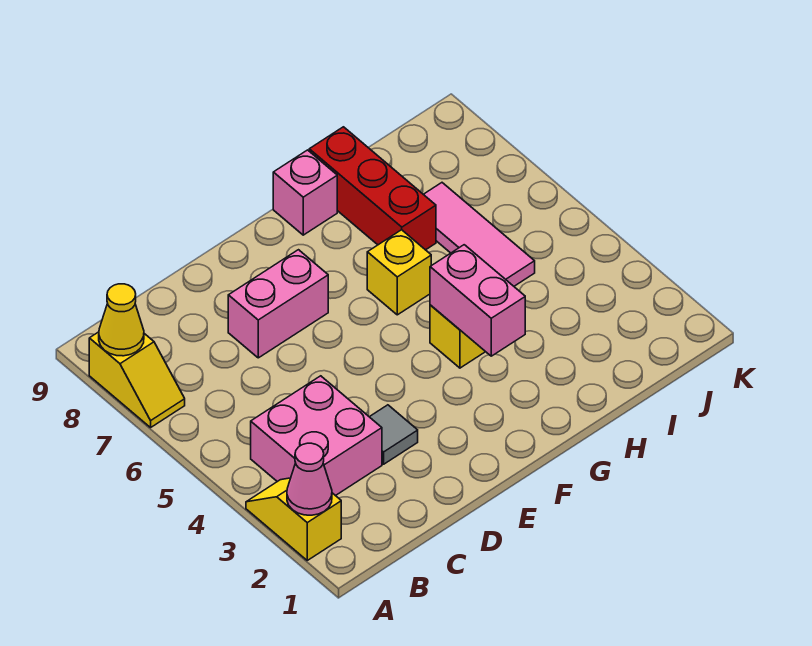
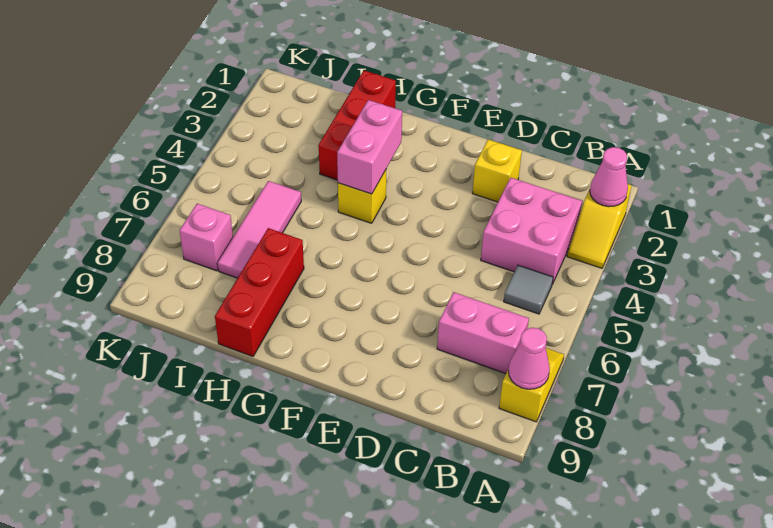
yellow 1x1 cone [99,284,144,356] -> pink 1x1 cone [508,328,550,389]
grey 1x1 tile [370,405,418,464] -> grey 1x1 tile moved to [504,265,553,314]
pink 1x2 brick [228,250,328,358] -> pink 1x2 brick moved to [437,292,529,374]
yellow 1x1 brick [367,230,431,315] -> yellow 1x1 brick moved to [472,139,522,202]
pink 1x1 brick [273,150,337,235] -> pink 1x1 brick moved to [180,204,233,271]
none -> red 1x3 brick [319,71,396,180]

